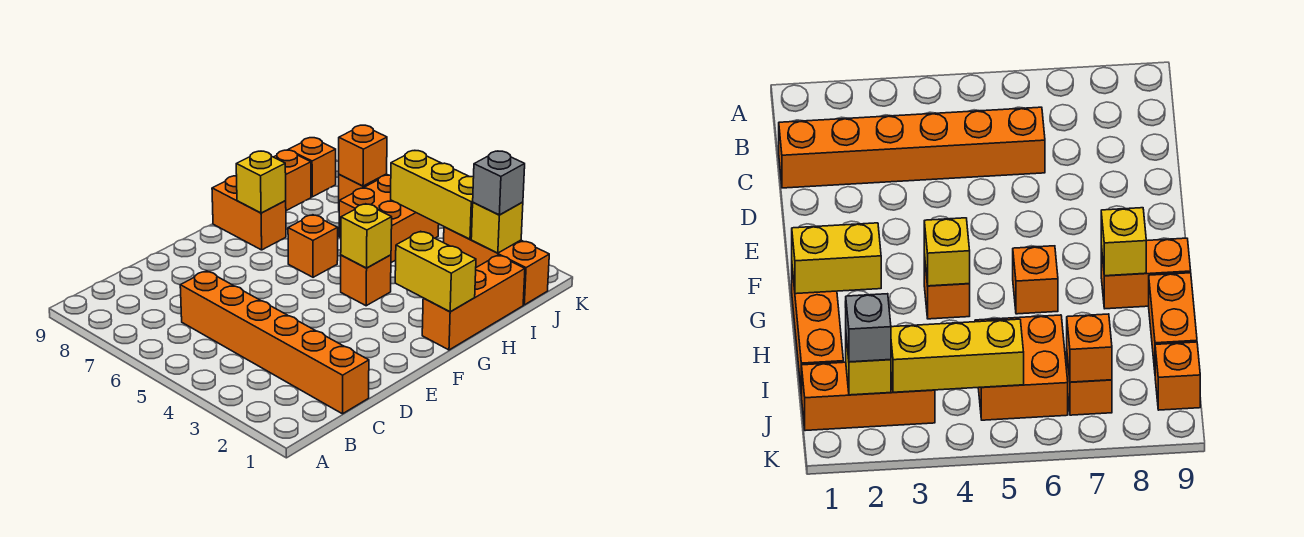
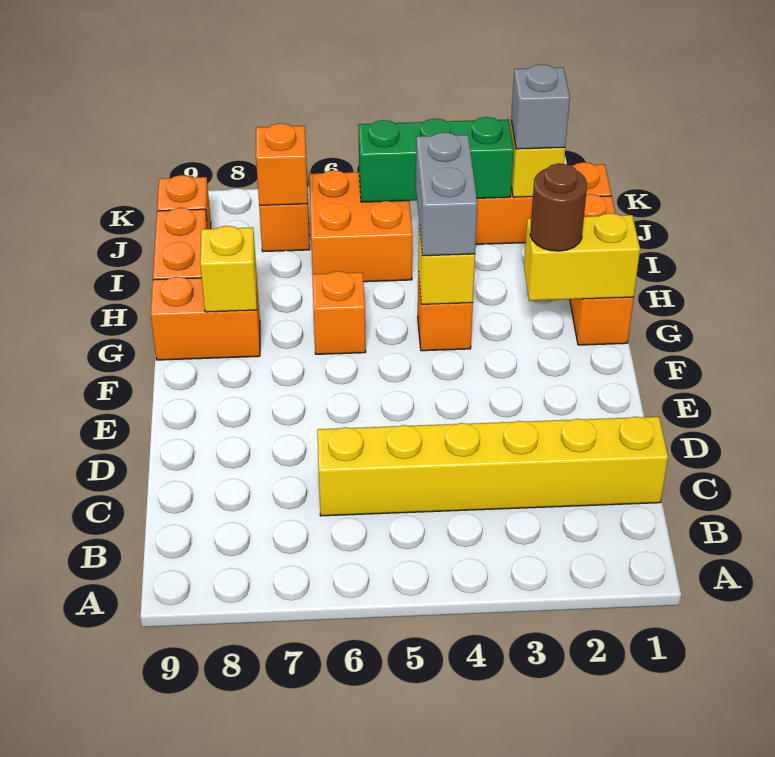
orange 1x6 brick [180,271,369,414] -> yellow 1x6 brick [317,417,668,516]
none -> brown 1x1 round brick [530,163,587,251]
none -> grey 1x2 brick [416,132,477,256]
yellow 1x3 brick [391,151,474,239] -> green 1x3 brick [358,117,514,202]

